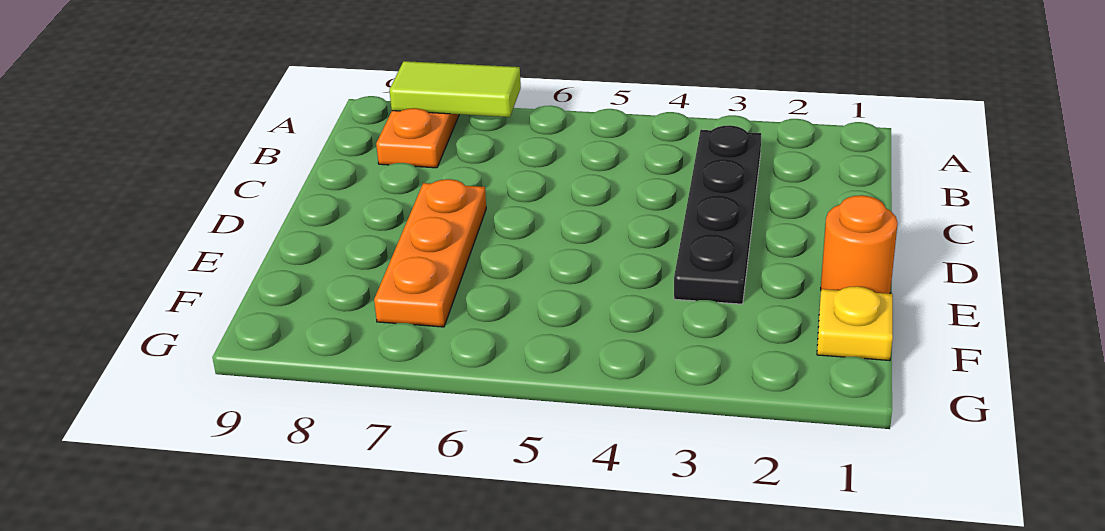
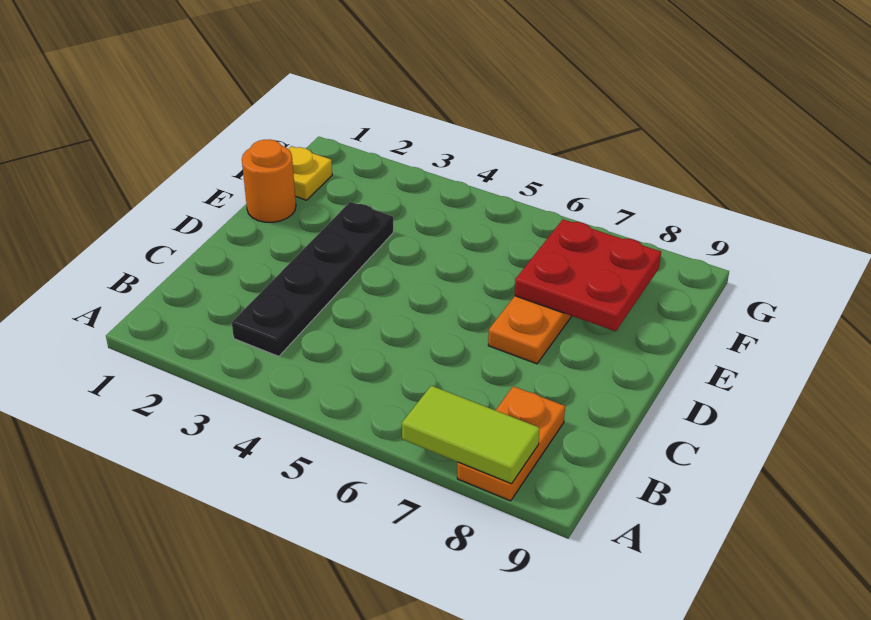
none -> red 2x2 plate [515,219,661,331]

